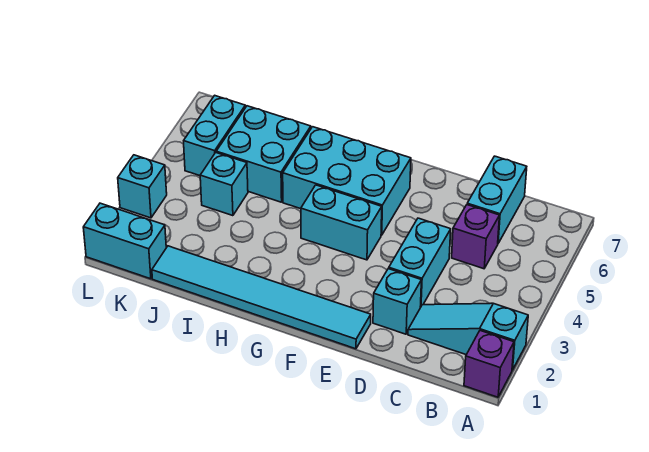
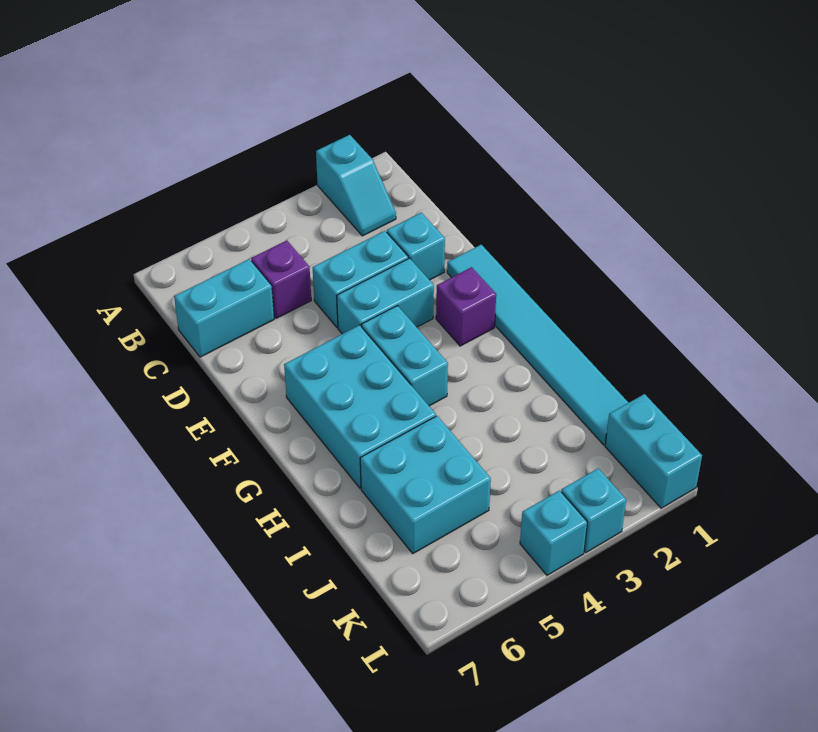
purple 1x1 brick [464,331,514,397] -> purple 1x1 brick moved to [436,267,496,346]
cyan 1x3 slope [408,303,528,370] -> cyan 1x2 slope [316,135,396,236]
cyan 1x1 brick [200,153,248,216] -> cyan 1x1 brick moved to [520,490,587,575]
cyan 1x2 brick [184,95,245,176] -> cyan 1x2 brick moved to [337,258,434,334]

